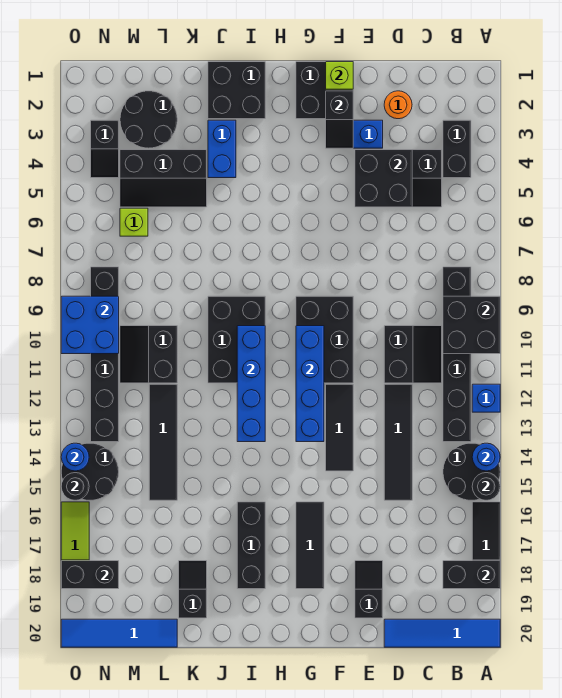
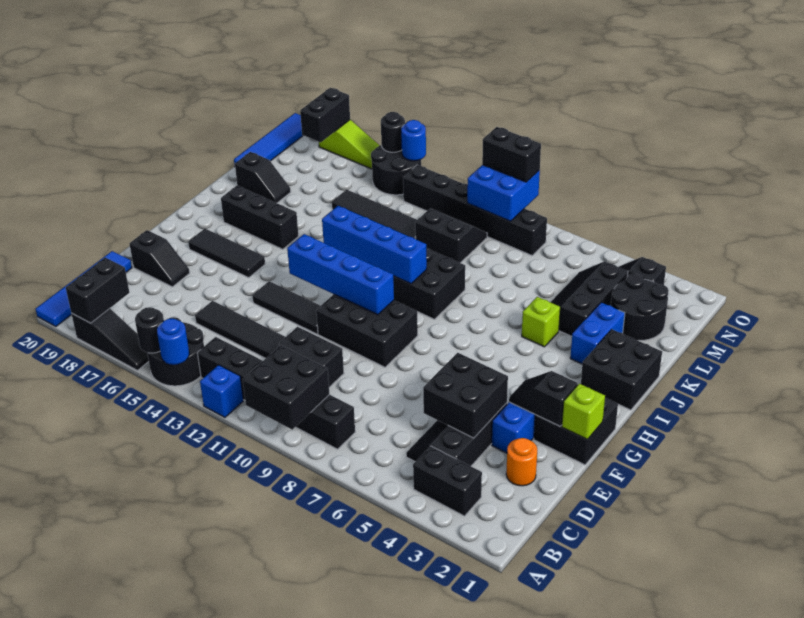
blue 1x2 brick [208,120,236,178] -> blue 1x2 brick turned to [570,303,625,364]
lime 1x1 brick [120,208,148,236] -> lime 1x1 brick moved to [522,297,560,347]
none -> black 1x2 brick [482,127,541,182]

